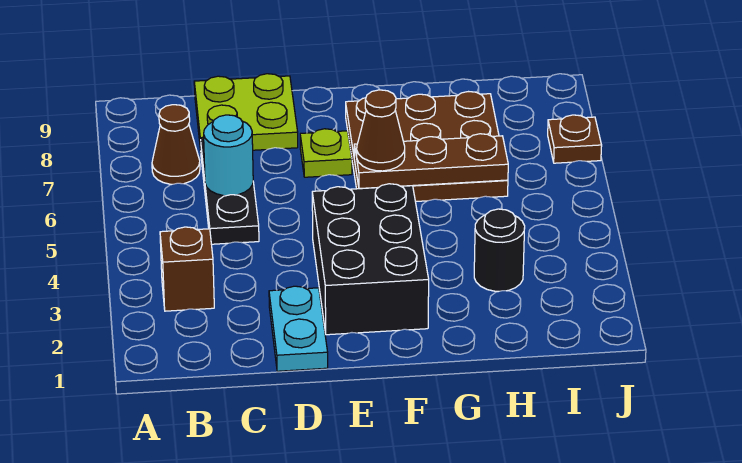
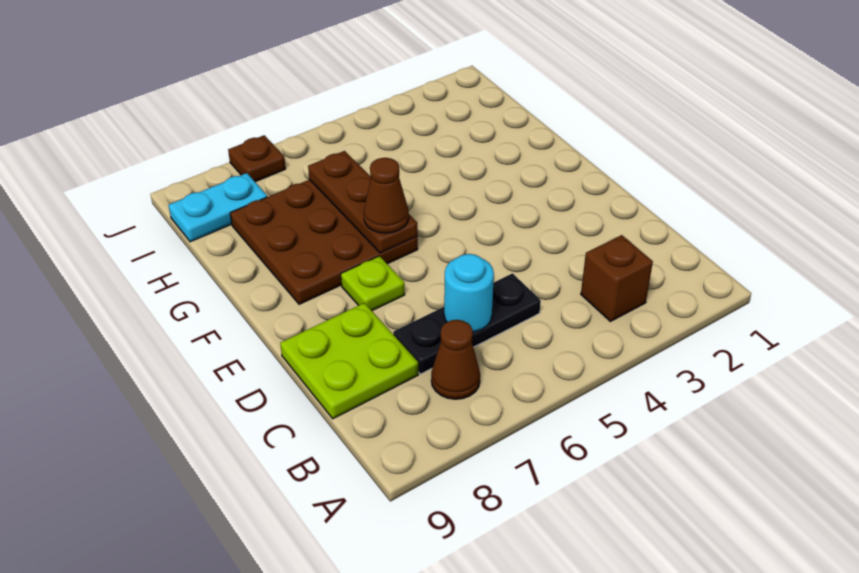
cyan 1x2 plate [269,286,328,371] -> cyan 1x2 plate moved to [168,173,267,242]
black 2x3 brick [312,184,429,335] -> none
black 1x1 round brick [474,209,525,291] -> none

